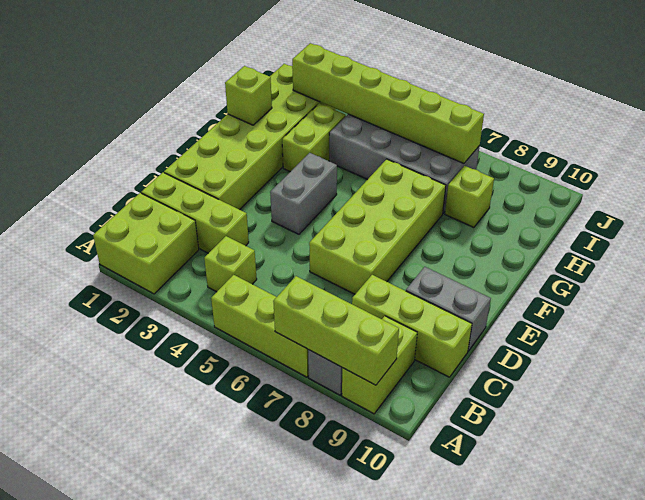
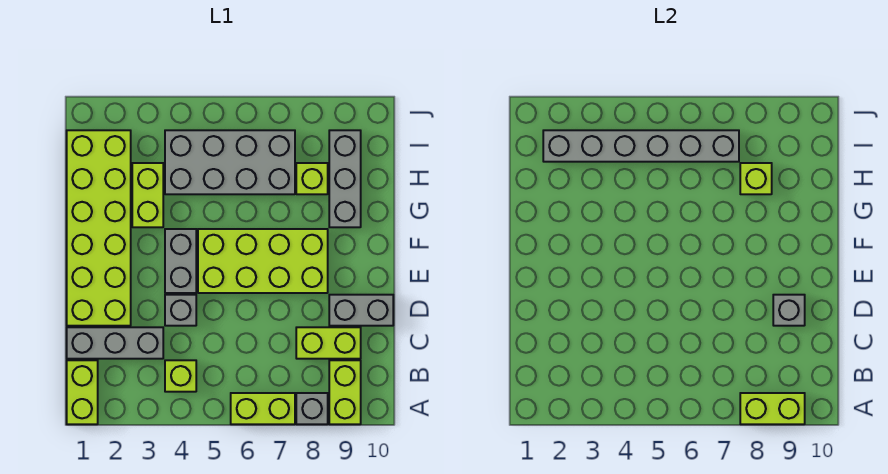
lime 2x2 brick [93,193,199,294] -> lime 1x2 brick [67,360,98,424]
lime 1x3 brick [211,275,309,377] -> lime 1x2 brick [231,393,295,424]
lime 1x3 brick [273,276,399,385] -> lime 1x2 brick [740,393,805,424]
lime 1x3 brick [141,173,249,253] -> grey 1x3 brick [67,327,163,359]
lime 1x3 brick [352,275,472,377] -> lime 1x2 brick [296,327,361,359]
none -> grey 1x1 brick [165,295,196,326]
lime 2x4 brick [309,159,446,294] -> lime 2x4 brick turned to [198,229,328,293]
none -> grey 1x1 brick [773,295,805,326]
lime 1x1 brick [225,66,272,125] -> lime 1x1 brick moved to [740,163,772,194]
none -> grey 1x3 brick [329,130,361,227]
lime 1x6 brick [292,43,484,163] -> grey 1x6 brick [543,130,739,162]

